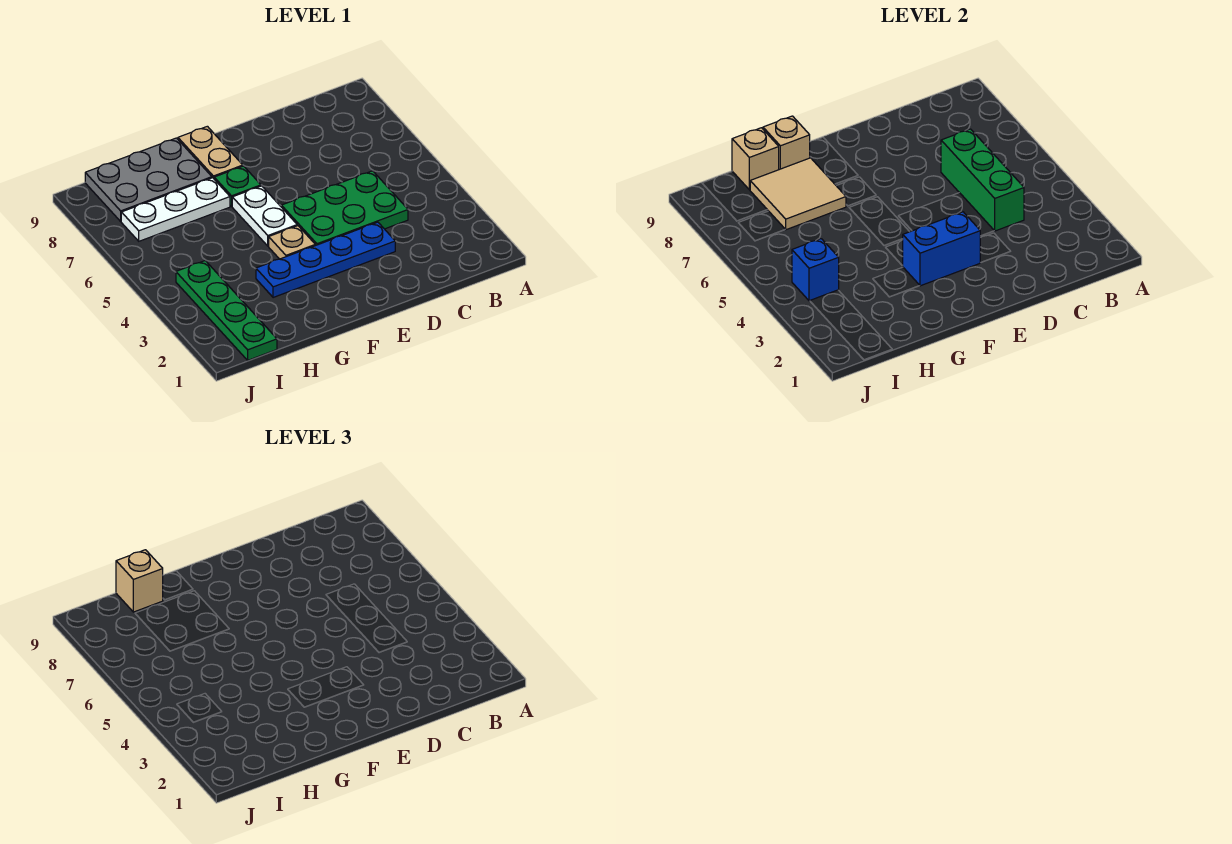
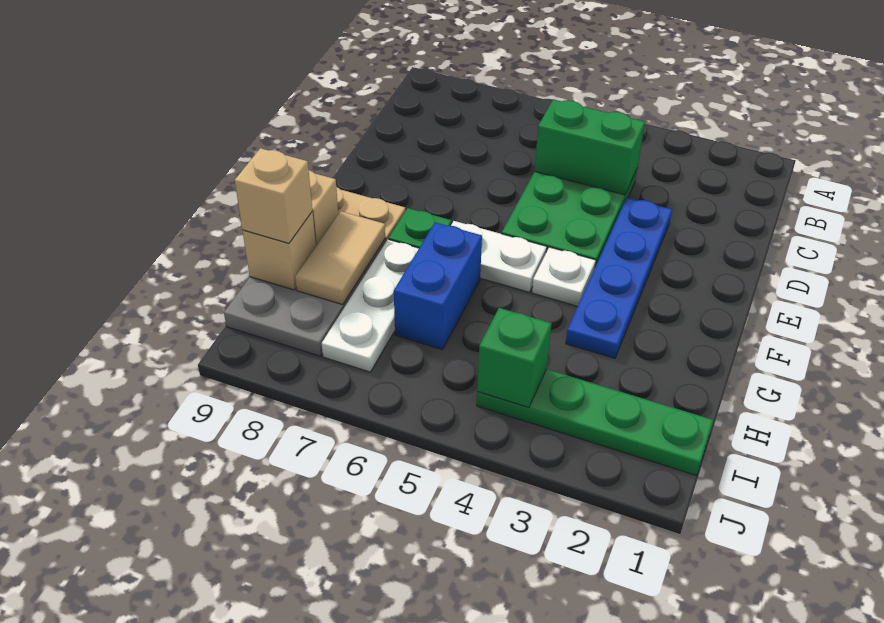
green 1x3 brick [941,129,1024,231] -> green 1x2 brick [535,99,645,195]
blue 1x2 brick [902,212,980,286] -> blue 1x2 brick moved to [394,222,482,350]
tan 1x1 plate [269,226,315,259] -> white 1x1 plate [532,247,596,306]
tan 2x2 tile [750,158,846,230] -> tan 1x2 tile [295,211,385,305]
blue 1x1 brick [792,239,839,301] -> green 1x1 brick [477,308,552,408]

